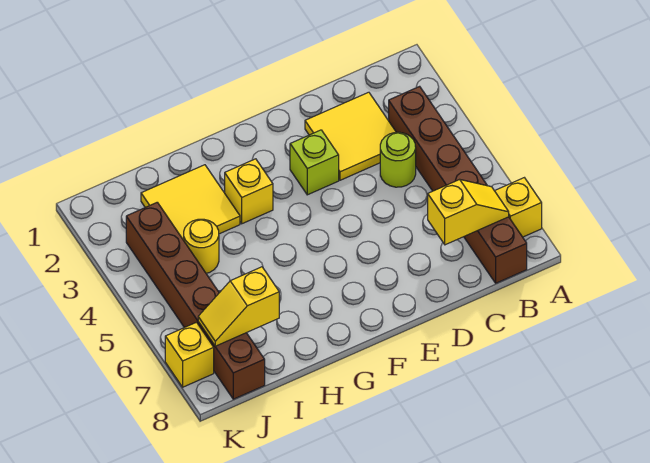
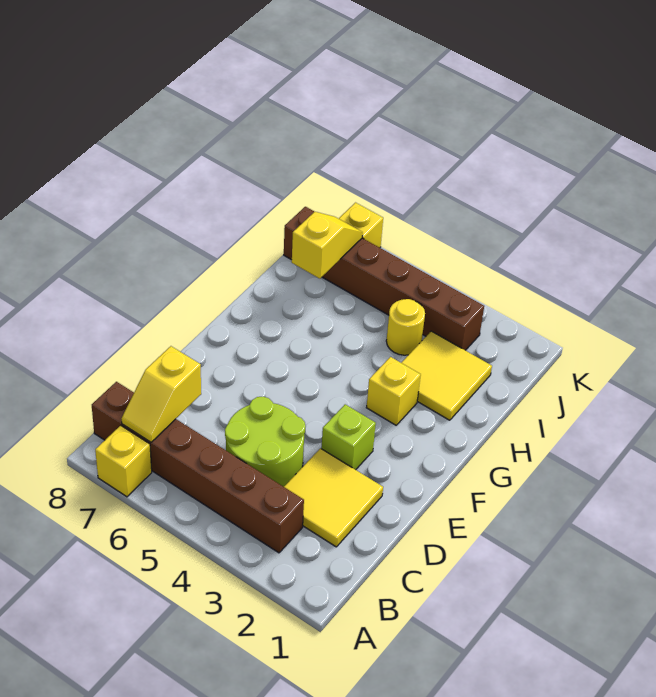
lime 1x1 round brick [380,132,416,187] -> lime 2x2 round brick [225,397,306,487]

